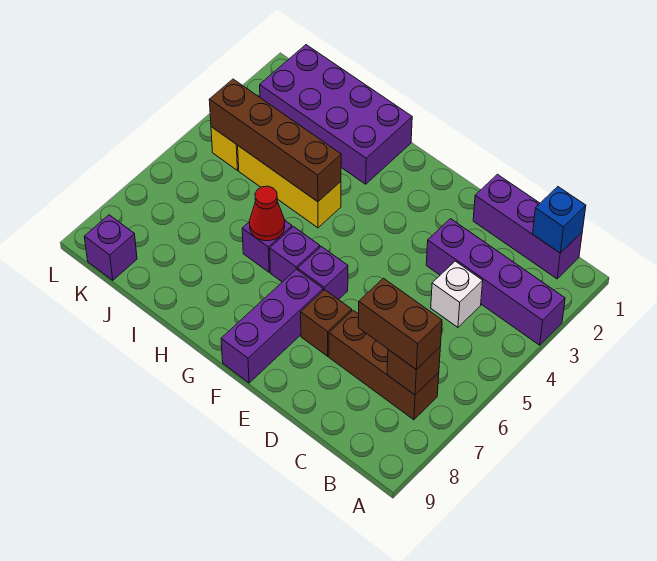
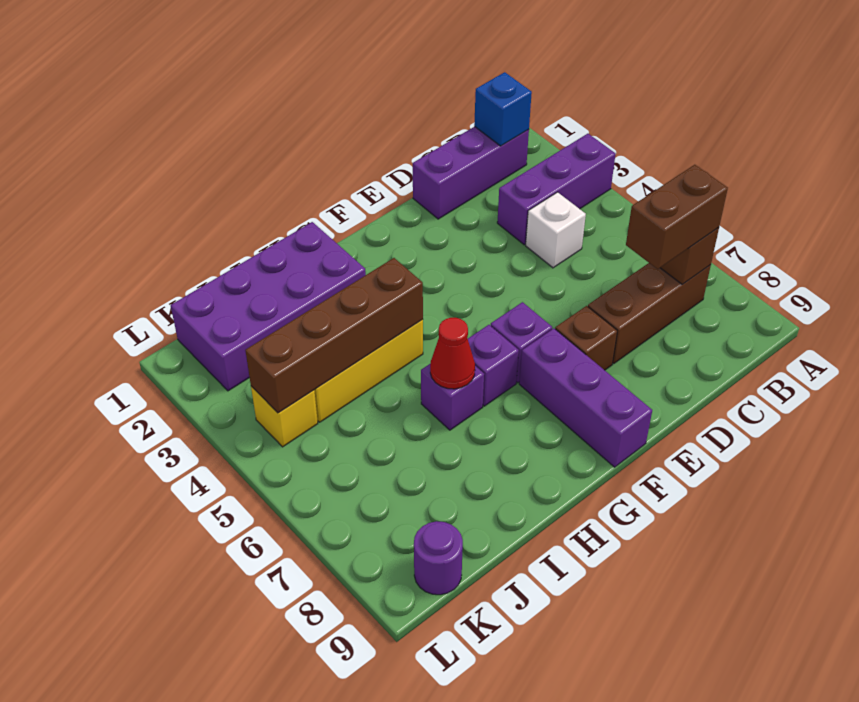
purple 1x4 brick [426,219,565,345] -> purple 1x3 brick [497,134,615,245]
purple 1x1 brick [84,215,137,280] -> purple 1x1 round brick [414,521,463,595]

